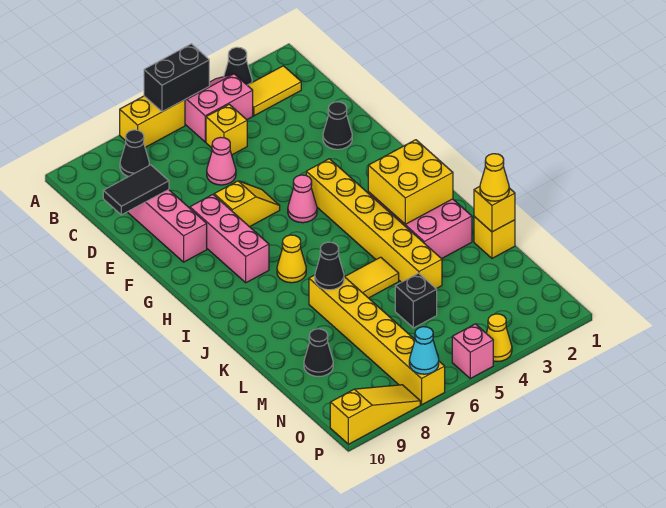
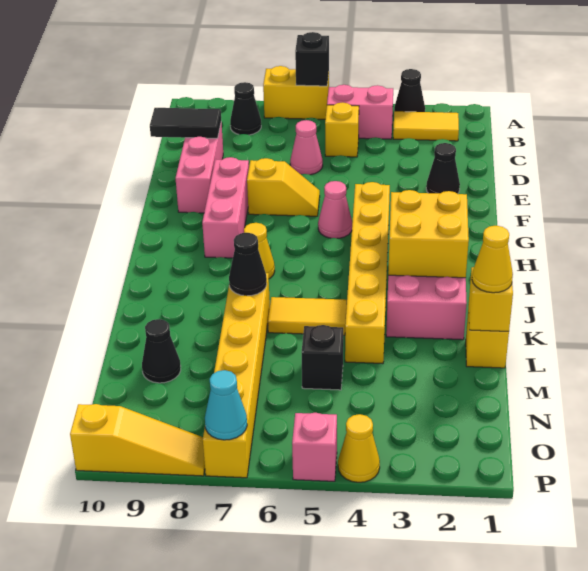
black 1x2 brick [144,44,209,112] -> black 1x1 brick [295,32,329,86]

